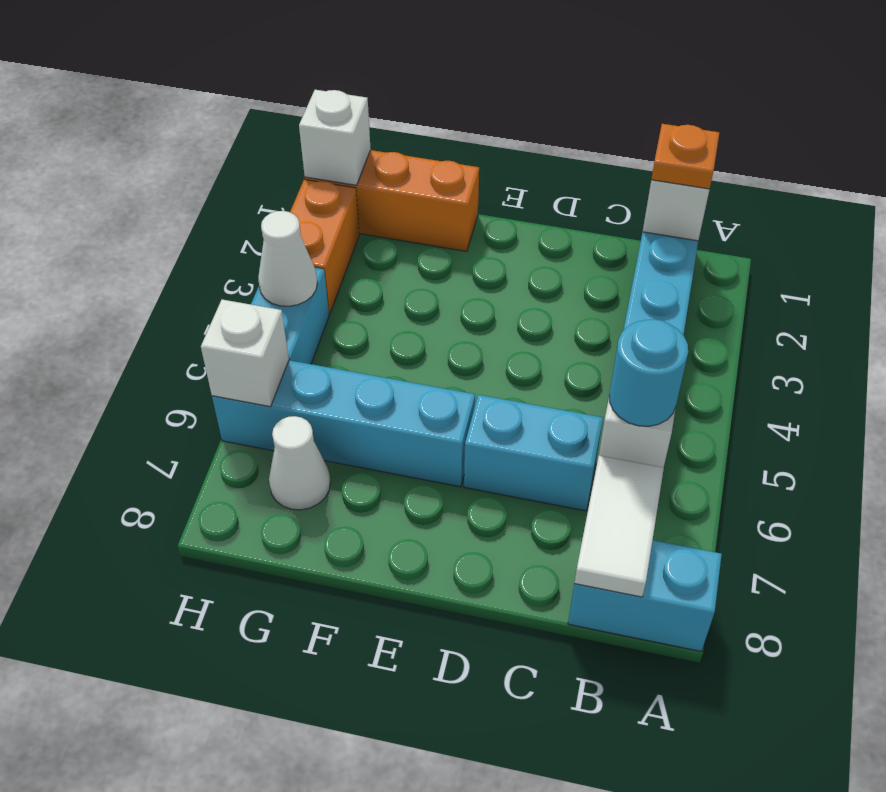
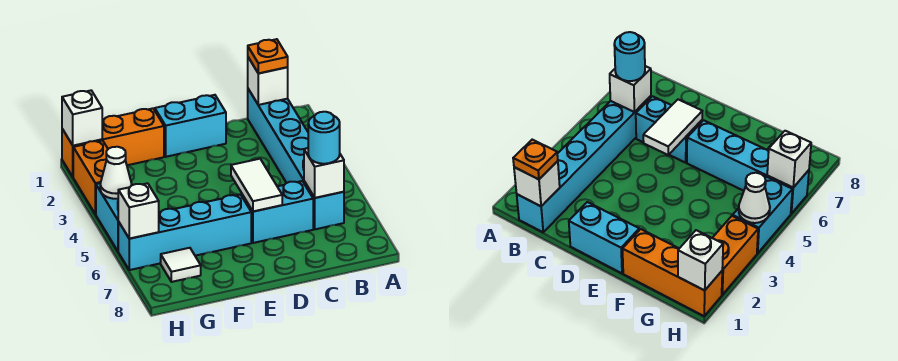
cyan 1x2 brick [568,540,722,651] -> cyan 1x2 brick moved to [155,95,226,157]
white 1x2 tile [574,456,664,597] -> white 1x2 tile moved to [231,159,282,211]
white 1x1 cone [269,416,331,510] -> white 1x1 tile [161,248,201,282]

